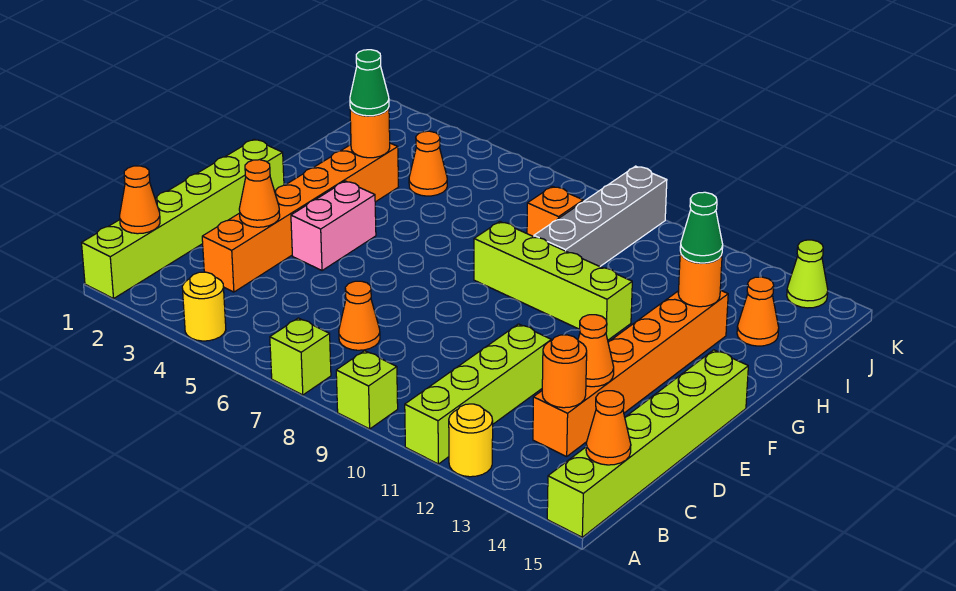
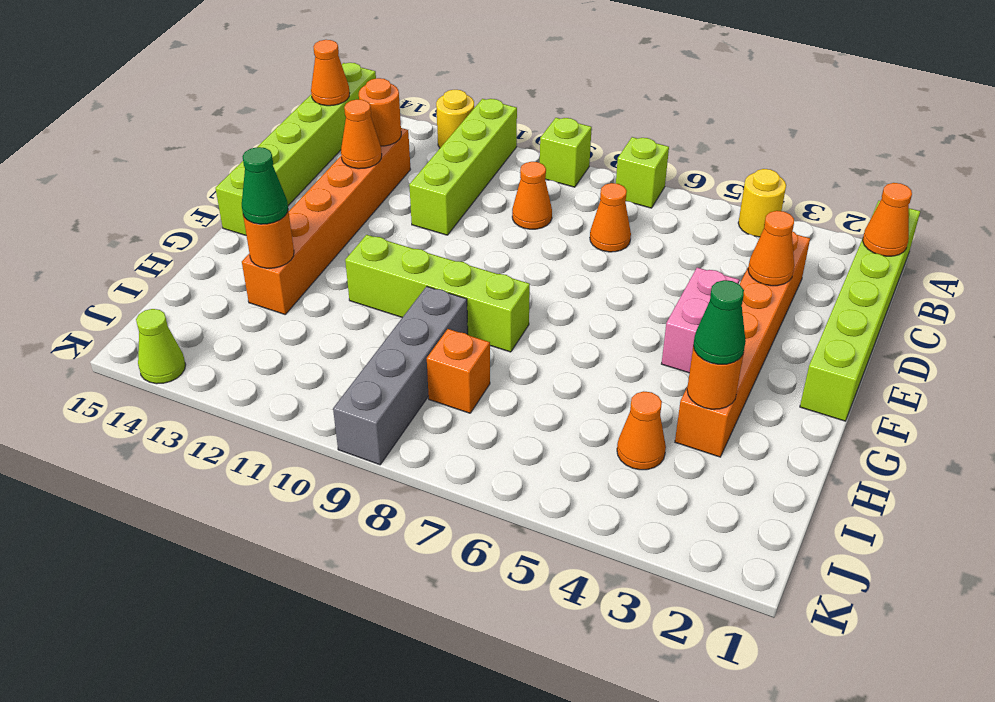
orange 1x1 cone [737,277,779,346] -> orange 1x1 cone moved to [512,162,552,229]

